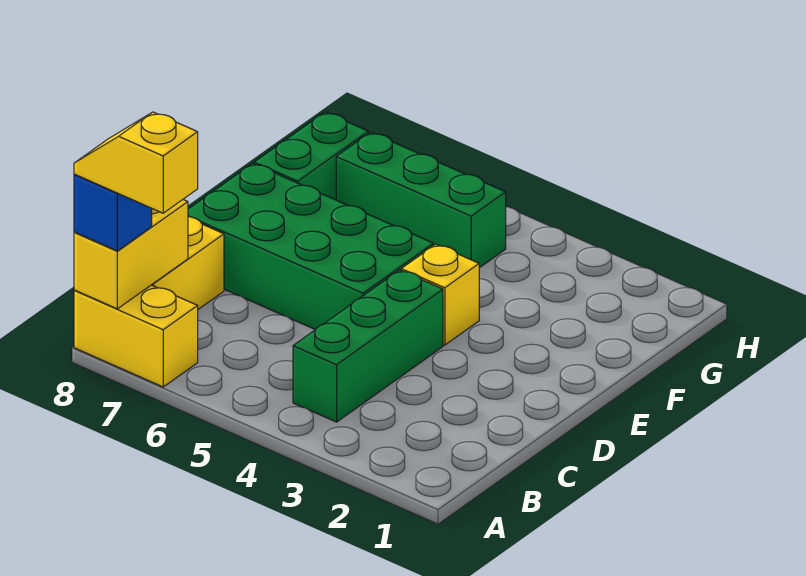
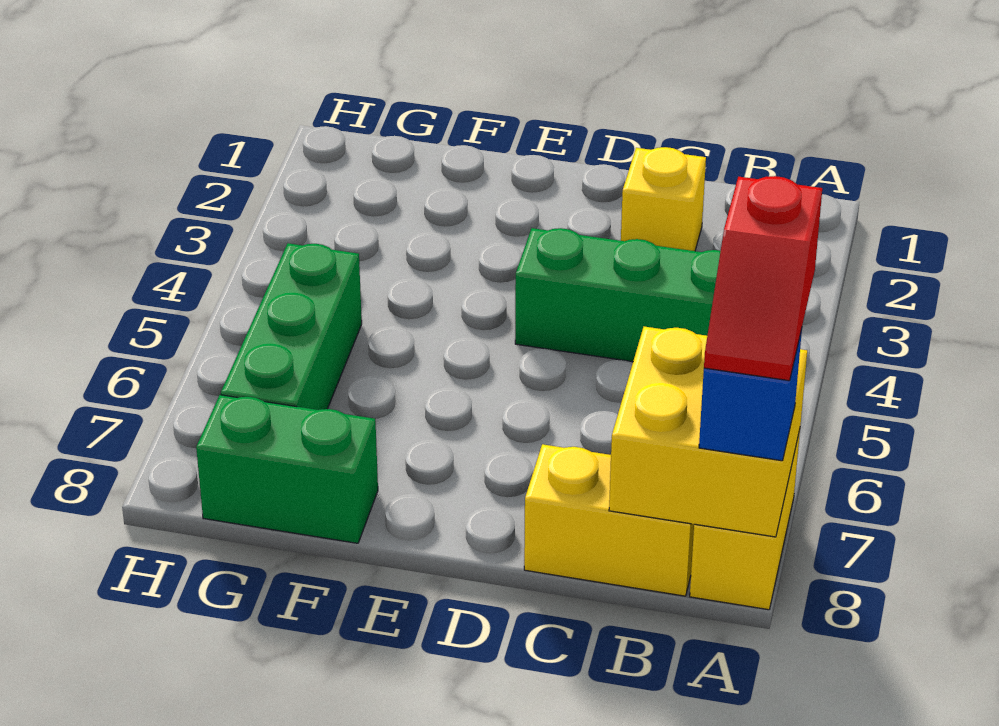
yellow 1x2 slope [74,112,198,213] -> red 1x2 slope [704,176,822,381]
yellow 1x2 brick [74,200,188,309] -> yellow 2x2 brick [609,327,807,537]
green 2x4 brick [188,163,433,330] -> none
yellow 1x1 brick [401,244,479,345] -> yellow 1x1 brick moved to [621,147,706,251]

